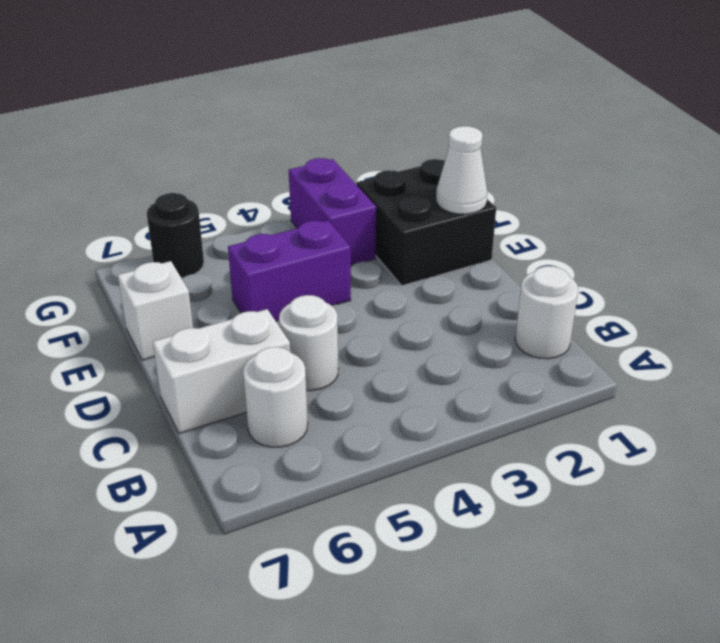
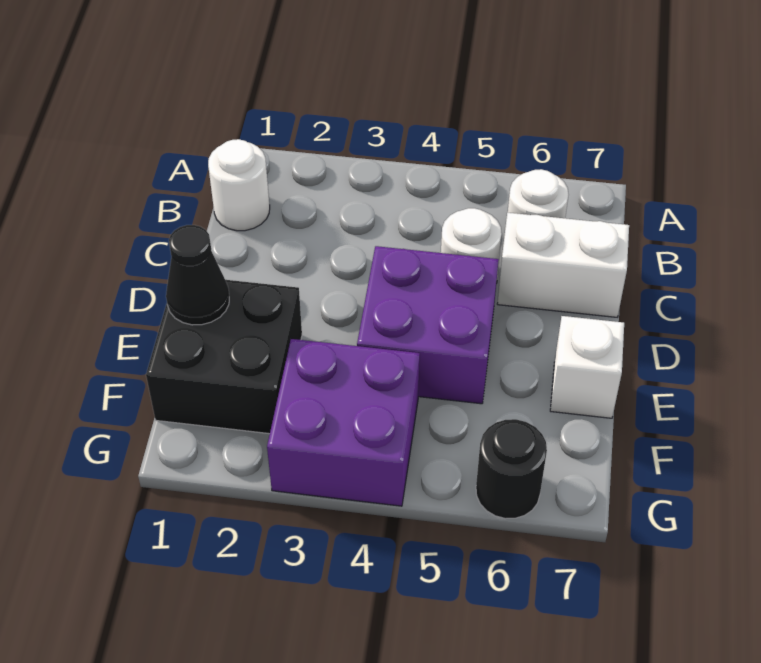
white 1x1 cone [436,126,487,214] -> black 1x1 cone [166,225,229,325]
purple 1x2 brick [228,221,351,322] -> purple 2x2 brick [357,246,499,404]
purple 1x2 brick [289,158,376,265] -> purple 2x2 brick [267,339,420,506]

